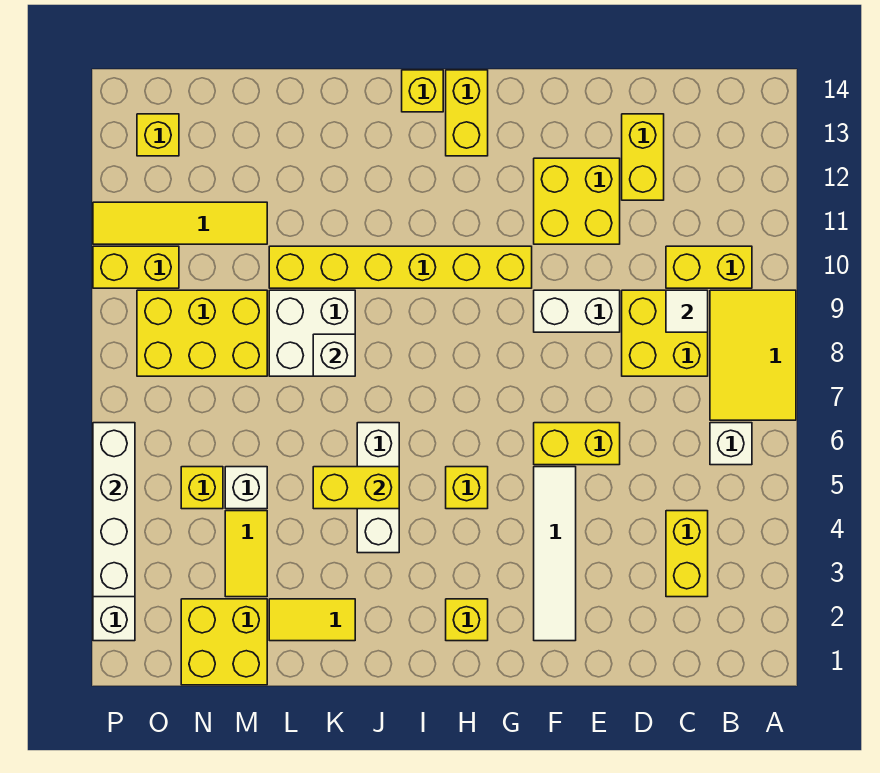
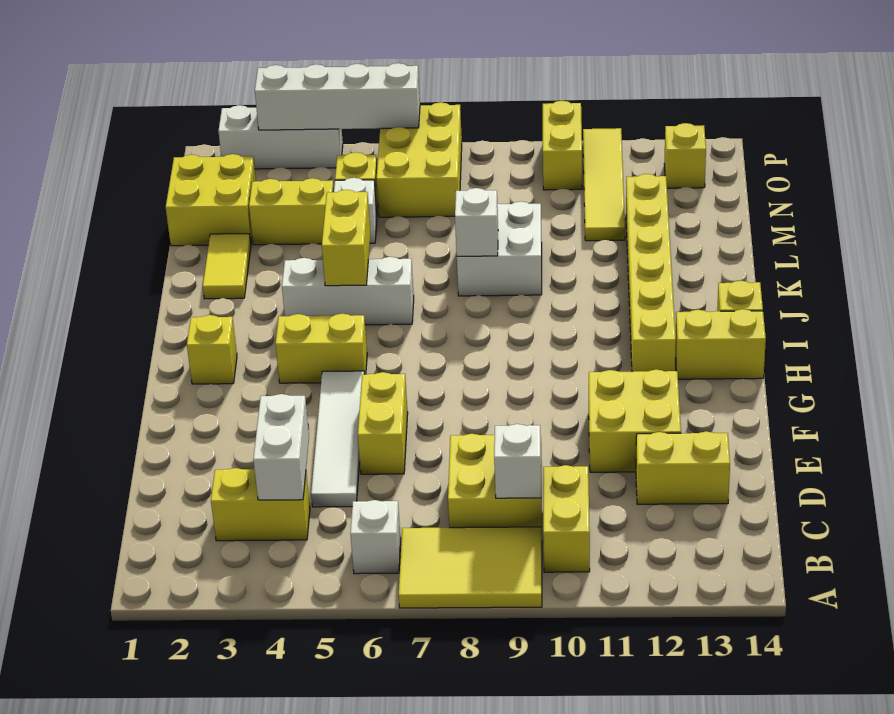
white 1x1 tile [666,290,708,332] -> white 1x1 brick [494,424,541,498]
white 1x2 brick [534,290,620,332] -> white 1x2 brick moved to [253,394,309,500]
white 1x4 tile [534,467,576,641] -> white 1x4 tile turned to [311,371,364,507]
yellow 1x6 brick [269,246,532,288] -> yellow 1x6 brick moved to [626,174,676,372]
yellow 1x1 brick [446,467,488,509] -> yellow 1x2 brick [276,314,367,383]
yellow 1x2 tile [225,511,267,597] -> yellow 1x2 brick [249,178,334,245]
yellow 2x3 brick [137,290,267,376] -> yellow 2x3 brick moved to [377,102,462,217]

